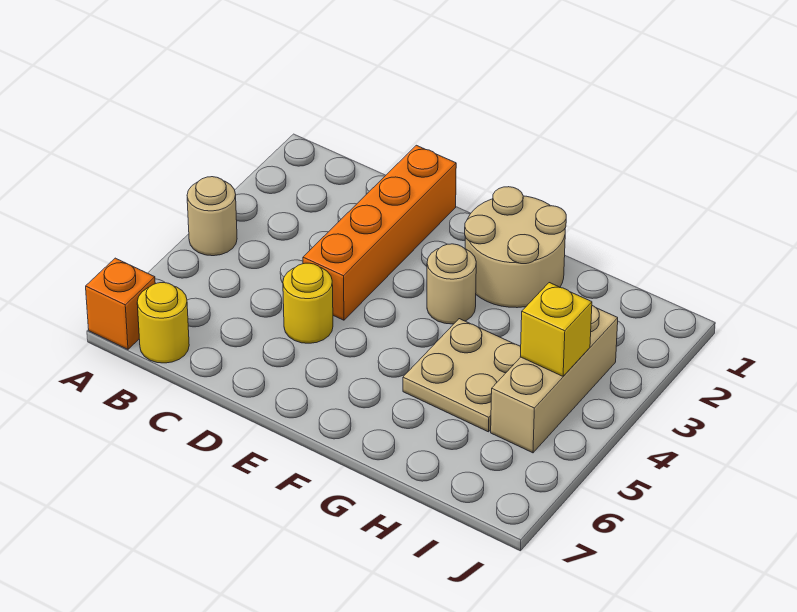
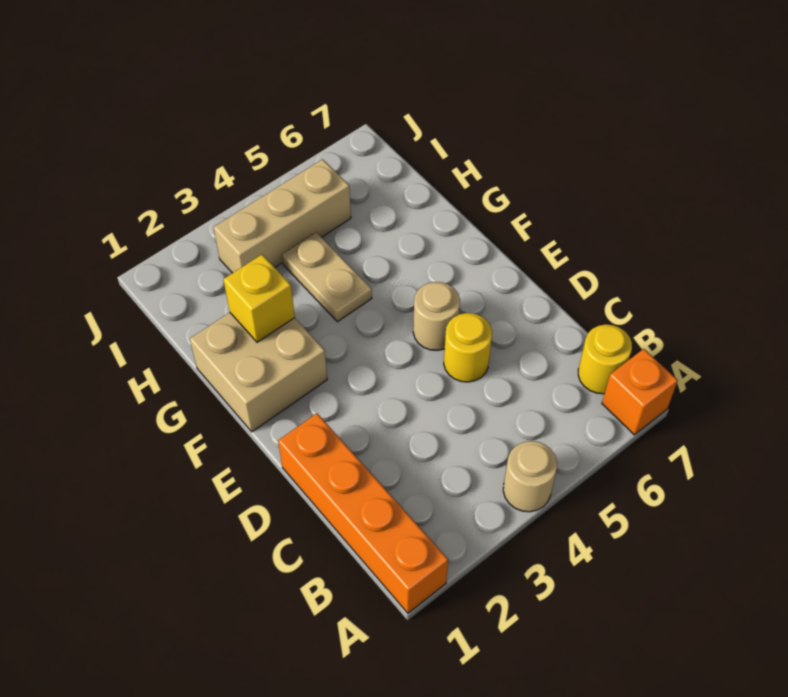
orange 1x4 brick [303,145,456,320] -> orange 1x4 brick turned to [278,413,448,613]
tan 2x2 round brick [465,187,566,308] -> tan 2x2 brick [190,313,327,432]
tan 1x1 round brick [427,244,476,324] -> tan 1x1 round brick moved to [413,282,460,350]
tan 2x2 plate [403,319,521,432] -> tan 1x2 plate [282,232,372,322]
yellow 1x1 brick [520,283,592,376] -> yellow 1x1 brick moved to [223,255,295,342]

